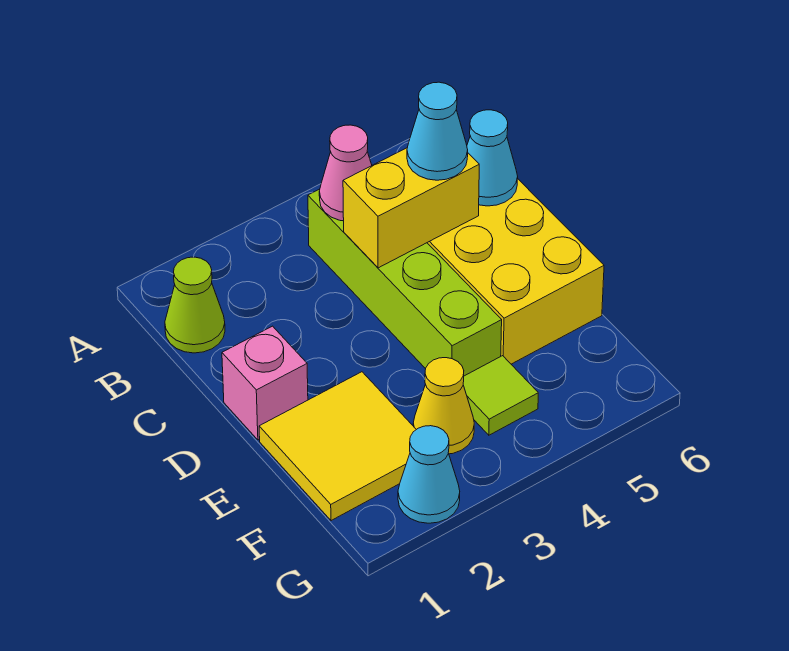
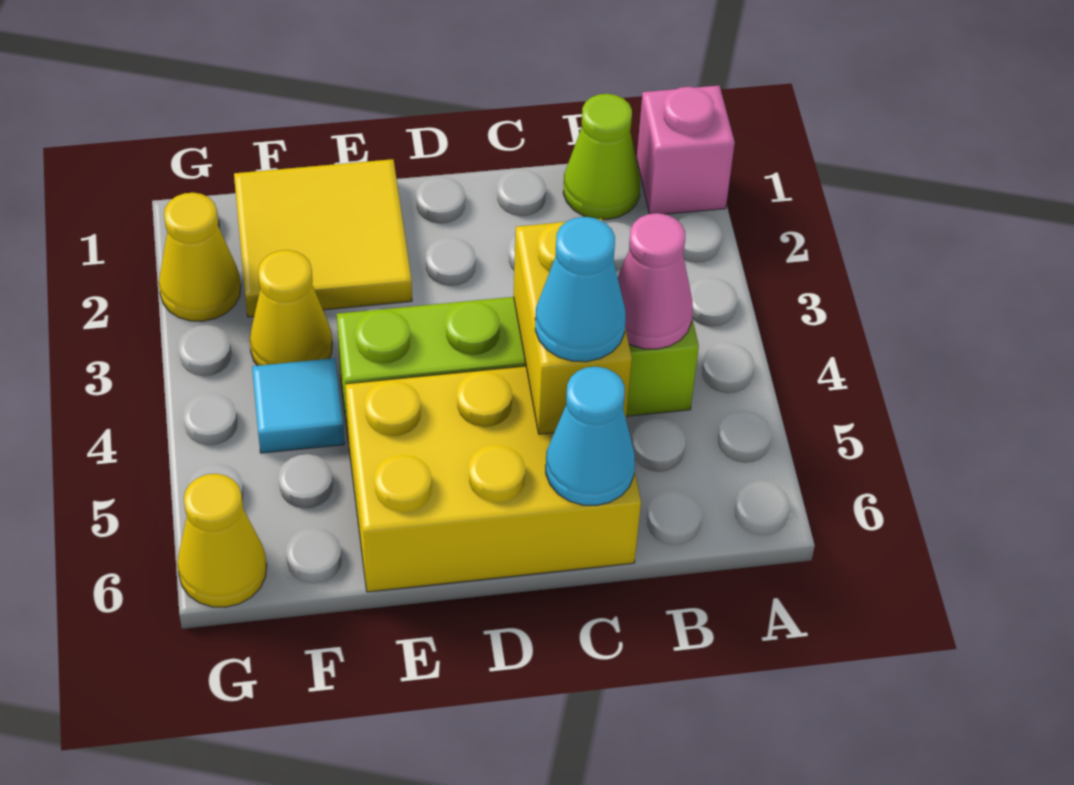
pink 1x1 brick [222,326,308,440] -> pink 1x1 brick moved to [637,85,735,214]
lime 1x1 tile [463,356,538,435] -> cyan 1x1 tile [252,358,344,453]
cyan 1x1 cone [398,426,460,523] -> yellow 1x1 cone [159,193,241,321]
none -> yellow 1x1 cone [177,474,267,607]

